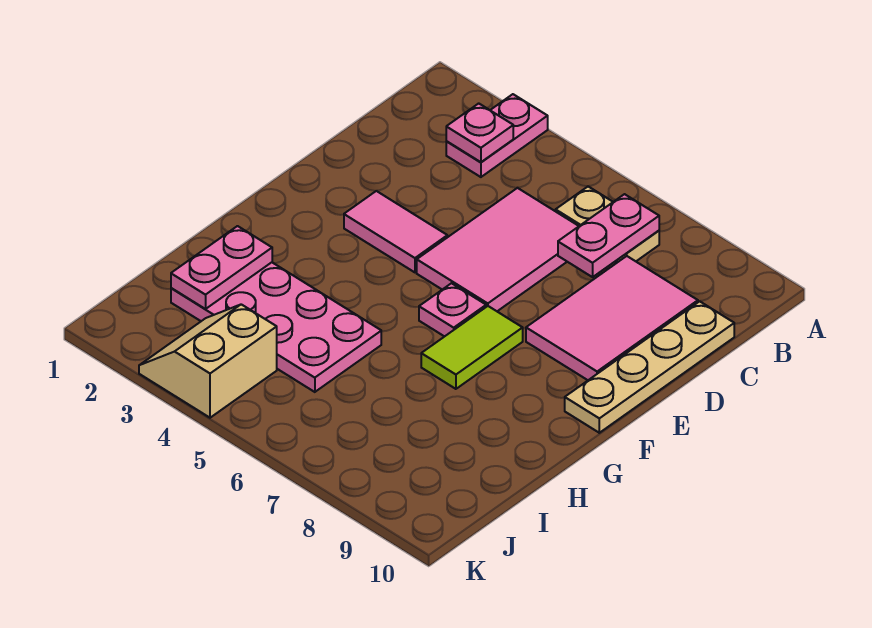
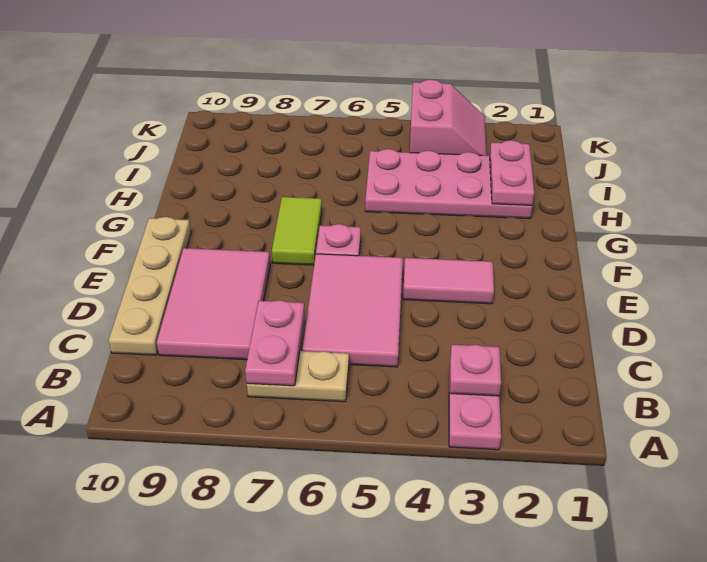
tan 2x2 slope [139,304,277,418] -> pink 2x2 slope [410,80,487,155]

